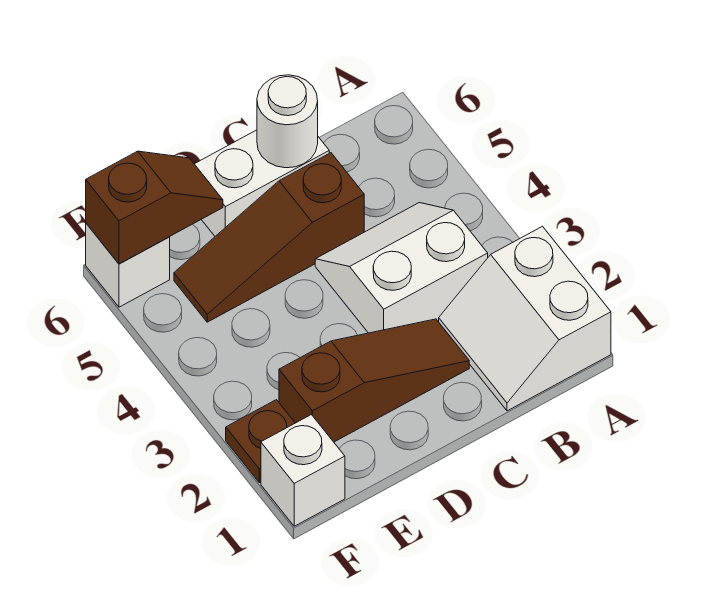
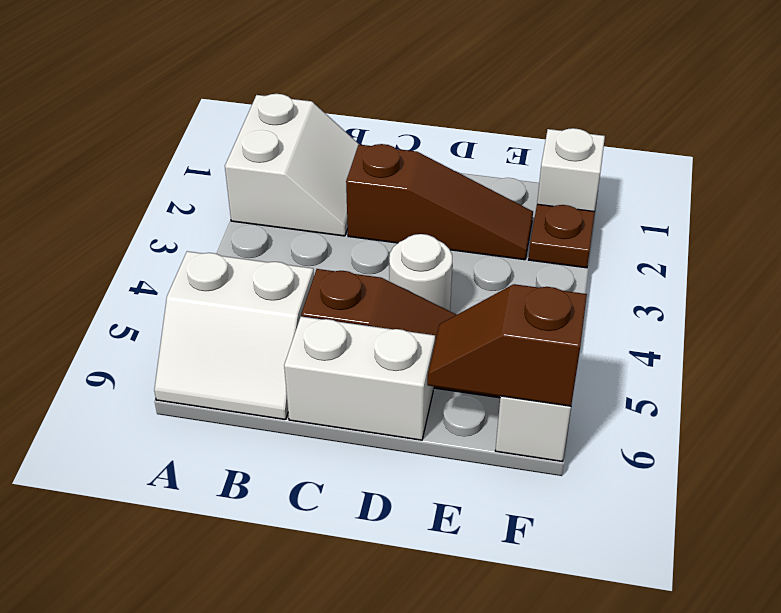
white 2x2 slope [315,203,488,333] -> white 2x2 slope moved to [154,251,314,420]
brown 1x3 slope [279,319,469,442] -> brown 1x3 slope turned to [346,144,533,260]
white 1x1 round brick [257,75,318,168] -> white 1x1 round brick moved to [389,234,452,311]

